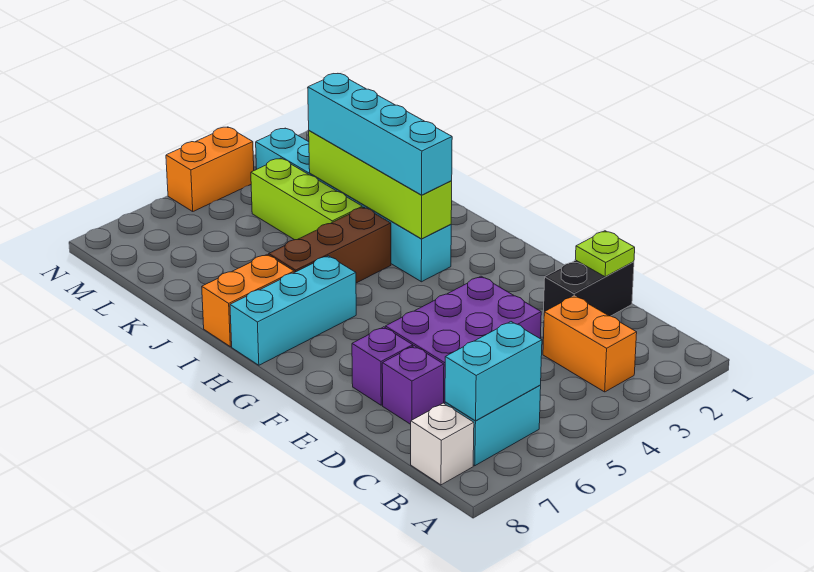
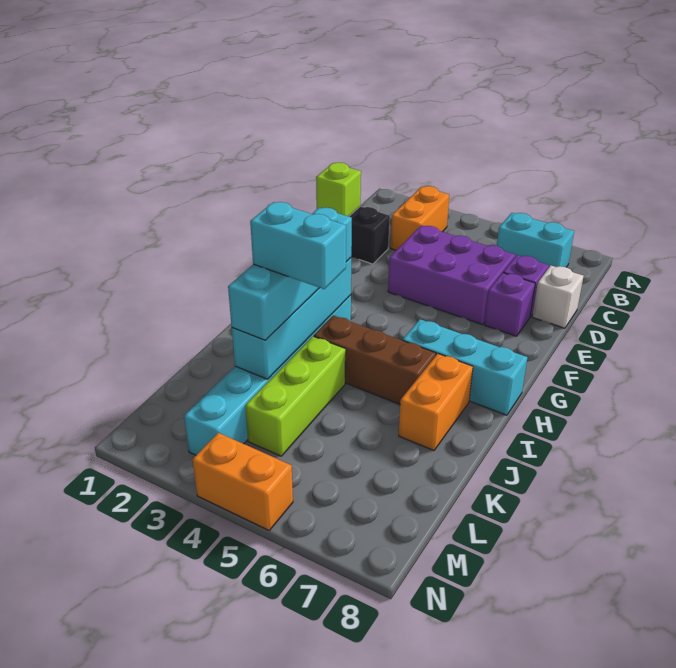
cyan 1x2 brick [445,322,542,421] -> cyan 1x2 brick moved to [250,202,346,289]
white 1x1 brick [411,403,474,485] -> white 1x1 brick moved to [532,266,584,328]
lime 1x1 plate [575,231,635,277] -> lime 1x1 brick [316,162,361,217]
lime 1x4 brick [309,131,452,239] -> cyan 1x4 brick [232,258,351,379]
orange 1x2 brick [202,255,294,347] -> orange 1x2 brick turned to [399,354,473,451]

